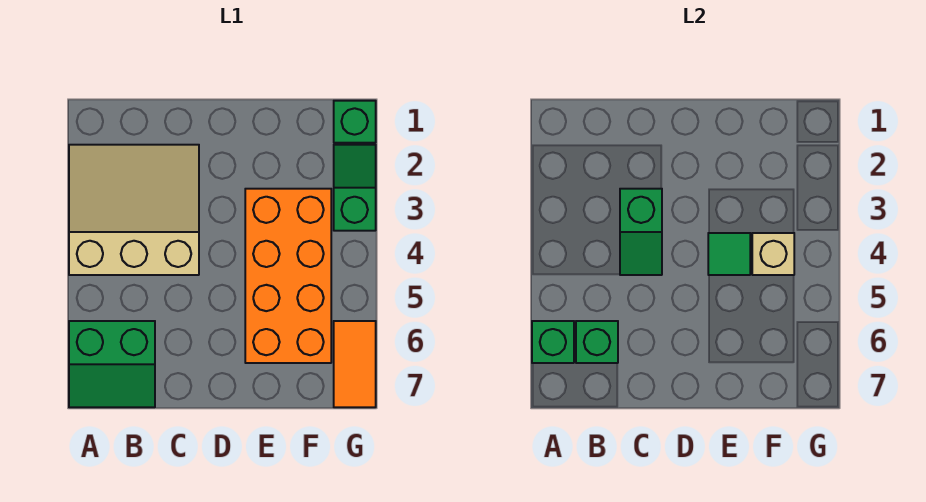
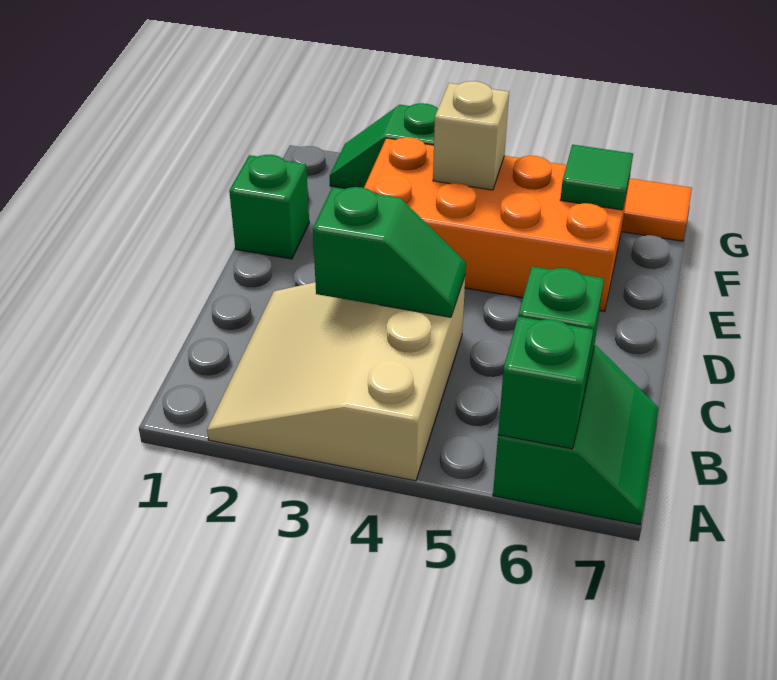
green 1x1 tile [708,233,750,275] -> green 1x1 tile moved to [560,145,633,210]
green 1x1 brick [334,101,376,143] -> green 1x1 brick moved to [229,155,309,259]

